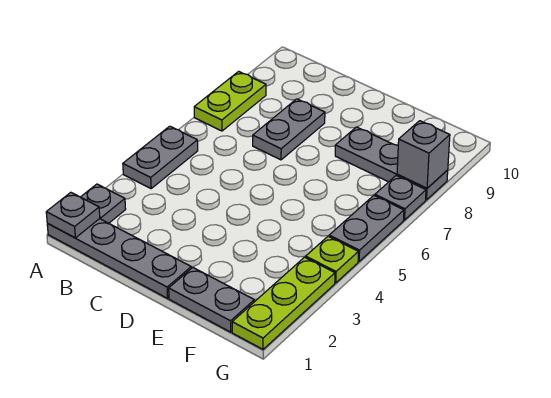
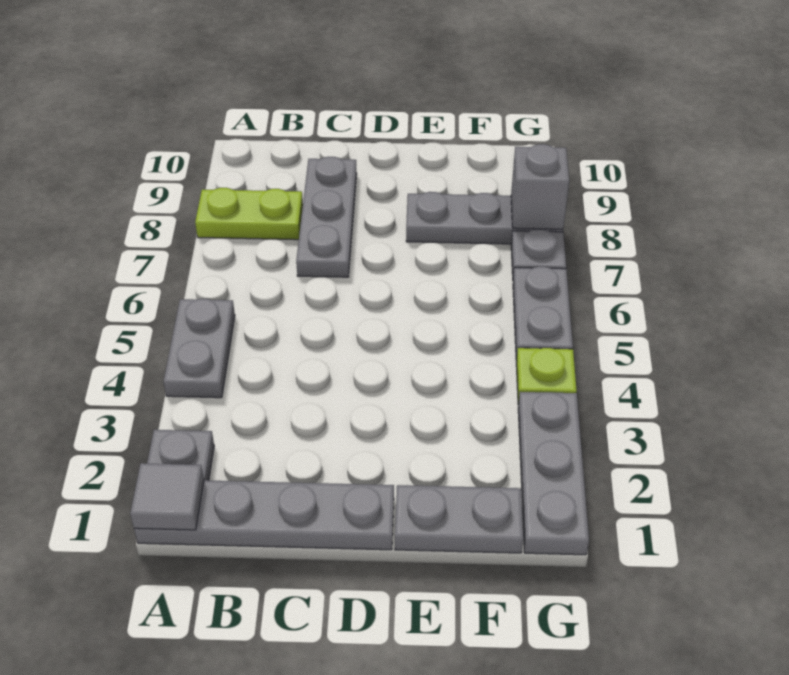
grey 1x1 plate [46,192,100,238] -> grey 1x1 tile [130,463,204,530]
lime 1x2 plate [194,71,266,131] -> lime 1x2 plate turned to [195,188,303,240]
grey 1x2 plate [253,99,325,160] -> grey 1x3 plate [296,157,357,277]
lime 1x3 plate [232,257,335,349] -> grey 1x3 plate [518,392,589,555]

